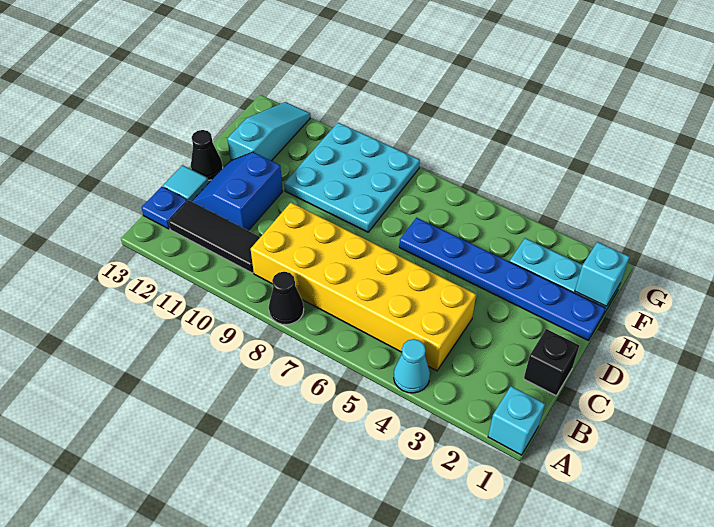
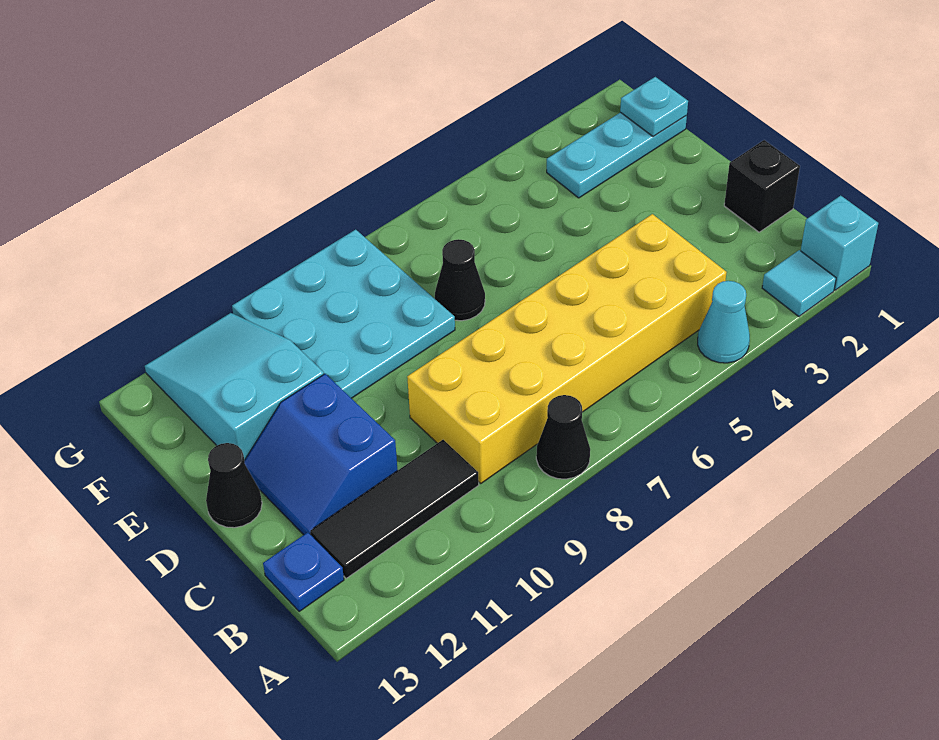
cyan 1x1 tile [163,165,209,201] -> cyan 1x1 tile moved to [762,250,836,316]
blue 1x6 plate [399,218,606,341] -> none
none -> black 1x1 cone [435,239,485,321]
cyan 1x3 slope [227,102,310,161] -> cyan 2x3 slope [145,313,324,460]
cyan 1x1 brick [575,242,629,306] -> cyan 1x1 plate [620,77,688,136]

